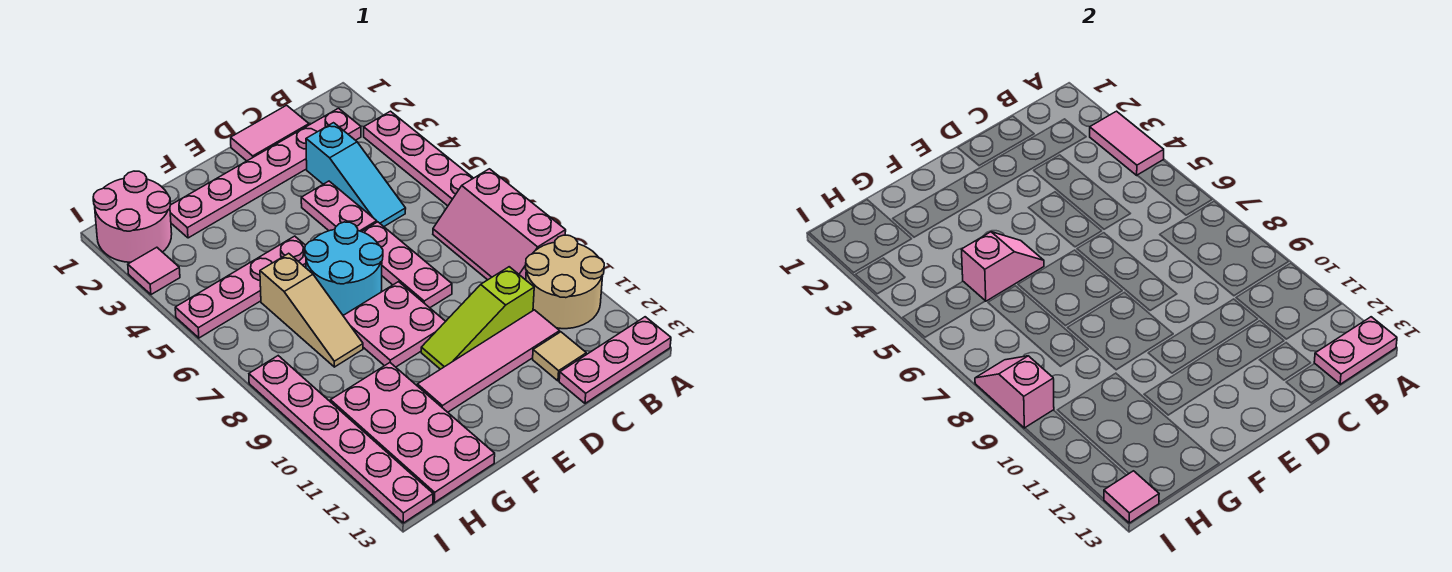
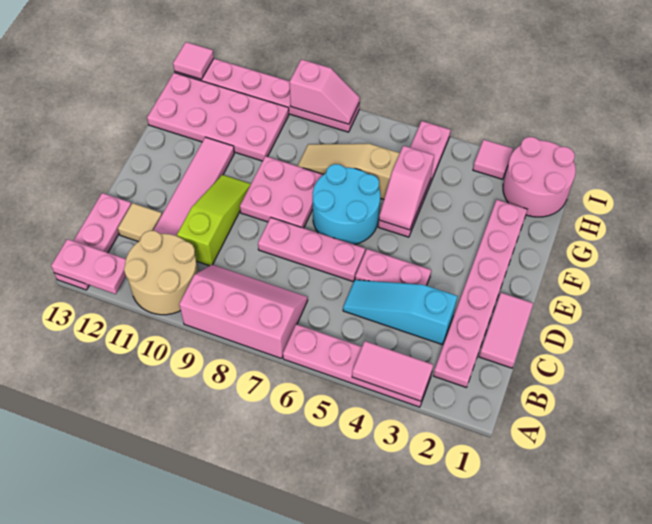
pink 1x2 plate [1314,317,1397,384] -> pink 1x2 plate turned to [51,239,126,294]

